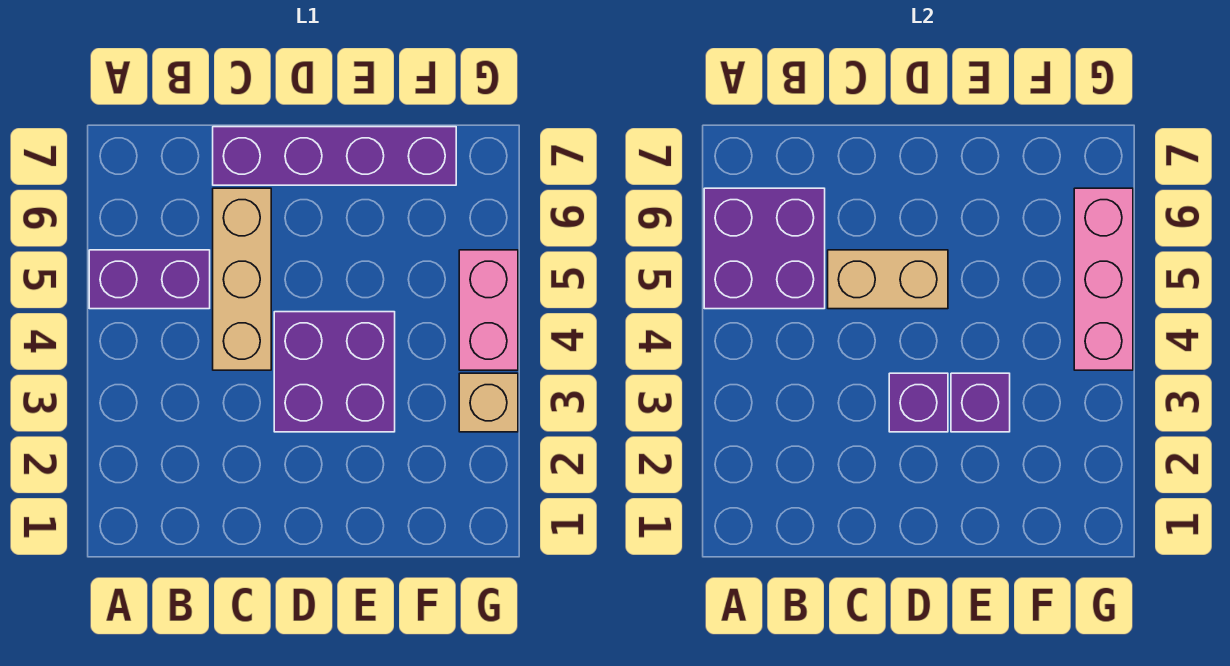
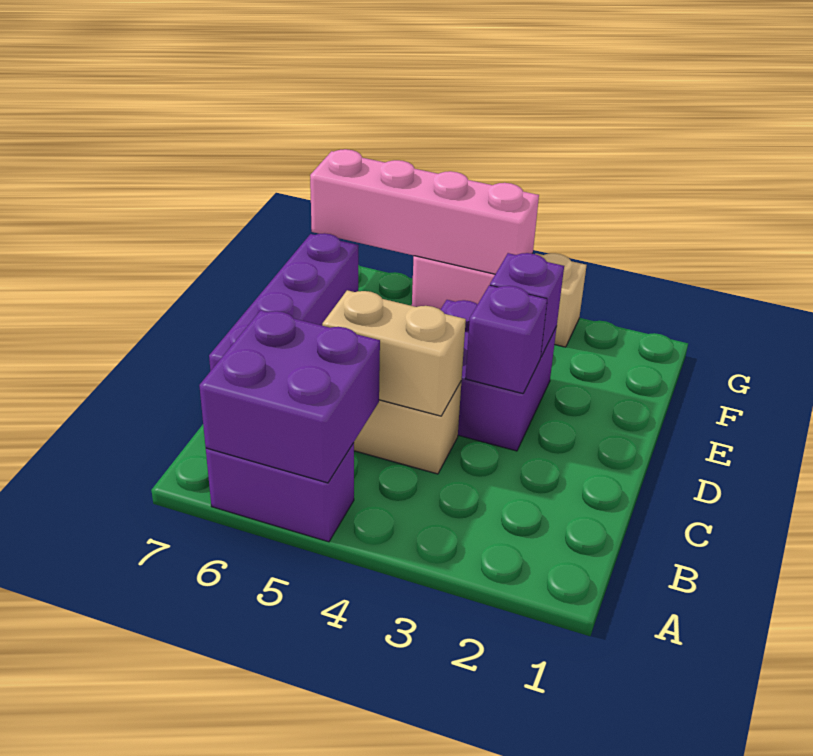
purple 1x2 brick [89,250,210,309] -> purple 1x2 brick turned to [206,443,354,542]
tan 1x2 brick [828,250,948,309] -> tan 1x2 brick turned to [322,290,466,416]
pink 1x3 brick [1074,188,1133,370] -> pink 1x4 brick [310,149,539,274]

